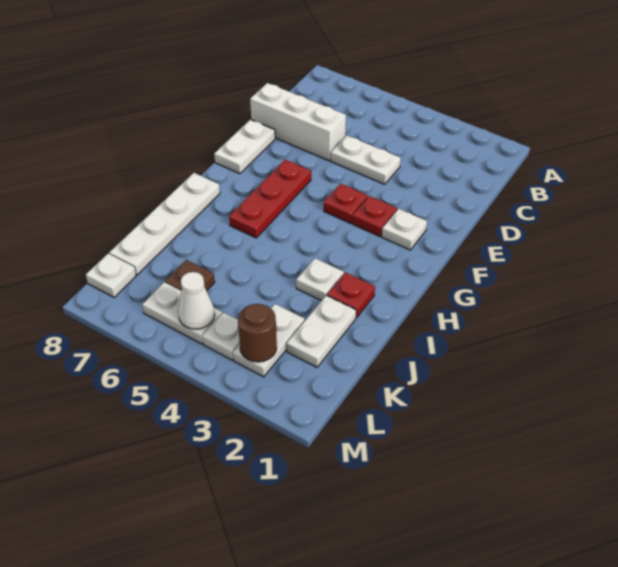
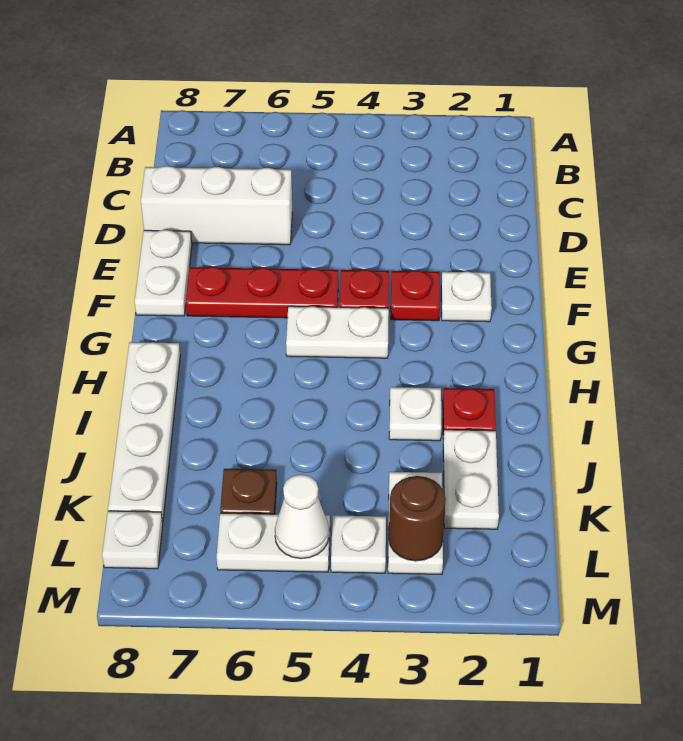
white 1x2 plate [331,135,401,184] -> white 1x2 plate moved to [286,306,389,358]
red 1x3 plate [229,160,311,238] -> red 1x3 plate turned to [186,267,338,318]

